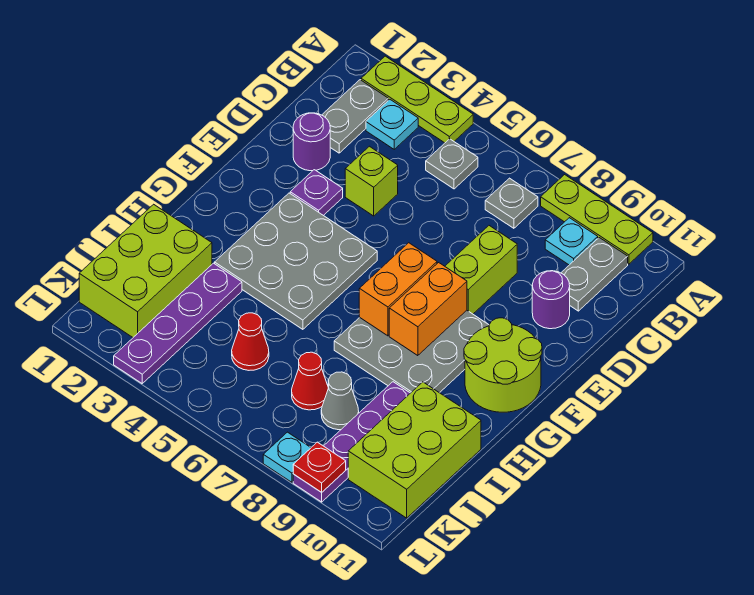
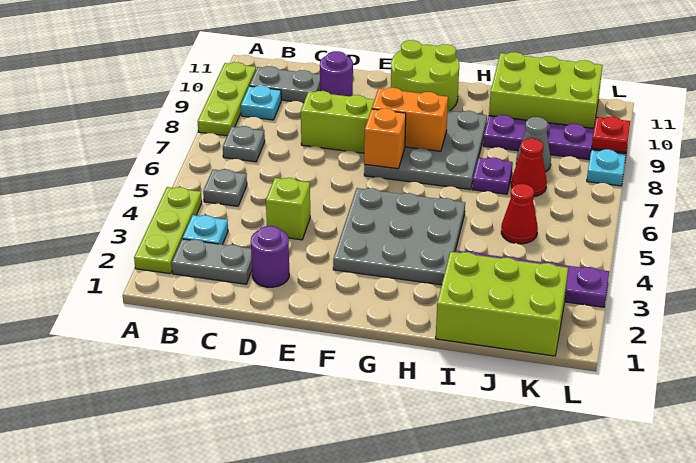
purple 1x1 plate [290,170,343,216] -> purple 1x1 plate moved to [472,157,513,194]
orange 1x2 brick [359,243,437,336] -> orange 1x1 brick [364,108,406,169]

